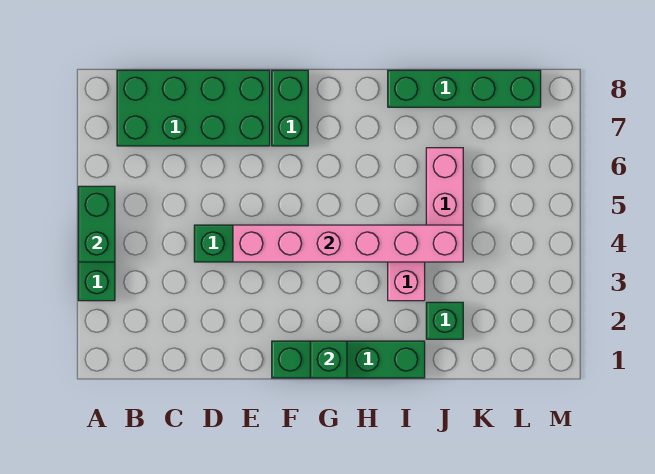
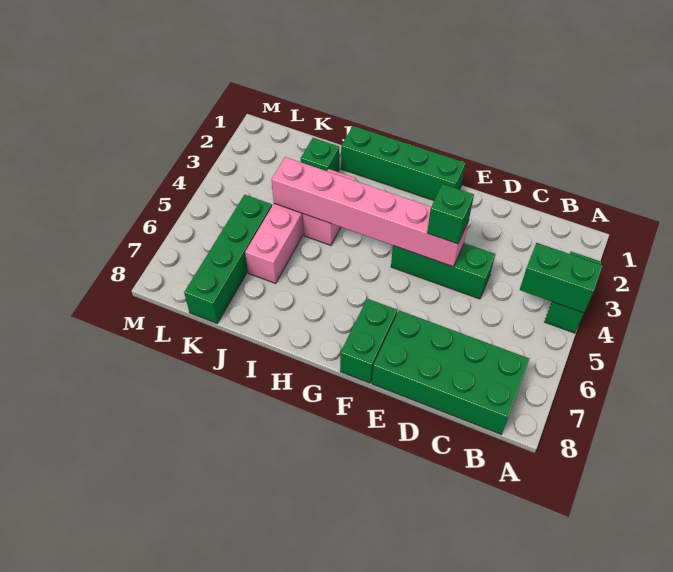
green 1x2 brick [78,186,115,262] -> green 1x2 brick turned to [520,243,603,313]
green 1x1 brick [310,341,347,378] -> green 1x1 brick moved to [427,184,474,244]
green 1x4 brick [388,70,541,107] -> green 1x4 brick turned to [184,195,272,323]

